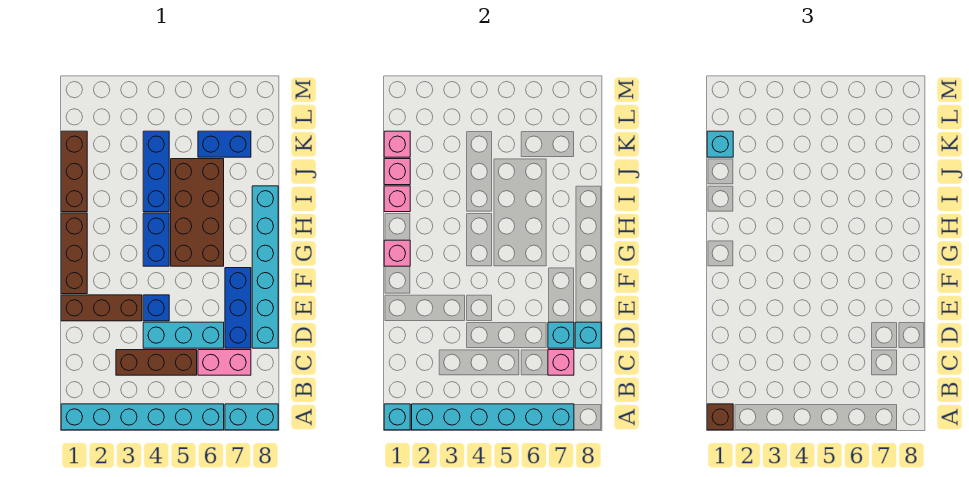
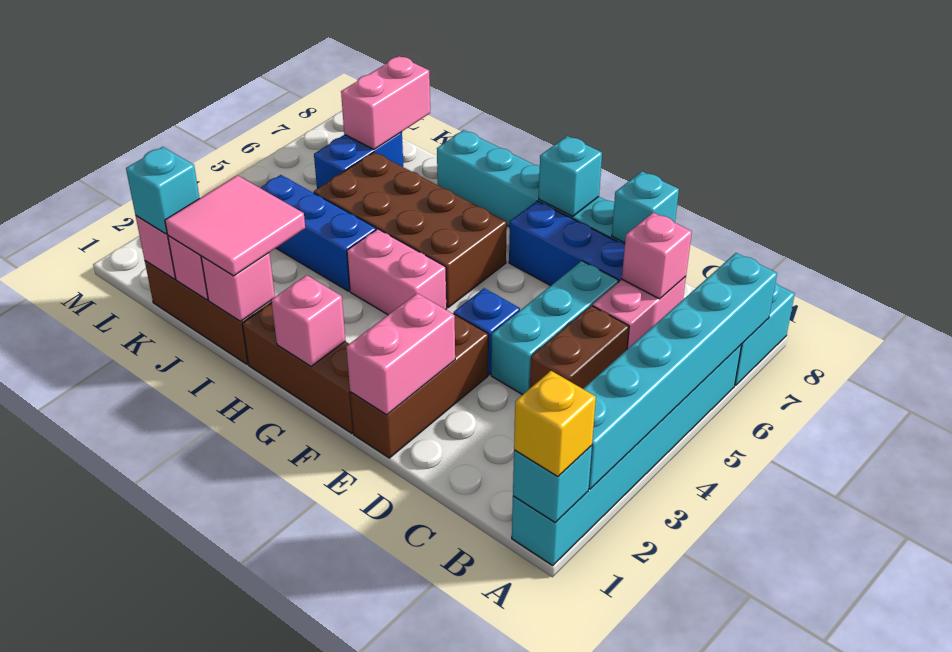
brown 1x1 brick [707,404,733,430] -> yellow 1x1 brick [514,371,596,477]
brown 1x3 brick [116,350,197,375] -> brown 1x2 brick [530,306,629,389]
cyan 1x1 brick [548,322,574,348] -> cyan 1x1 brick moved to [539,136,602,216]
none -> pink 1x2 brick [346,293,455,415]
blue 1x2 brick [143,213,169,266] -> pink 1x2 brick [347,229,447,315]
none -> pink 2x2 tile [165,175,305,276]
none -> pink 1x2 brick [341,56,430,150]

